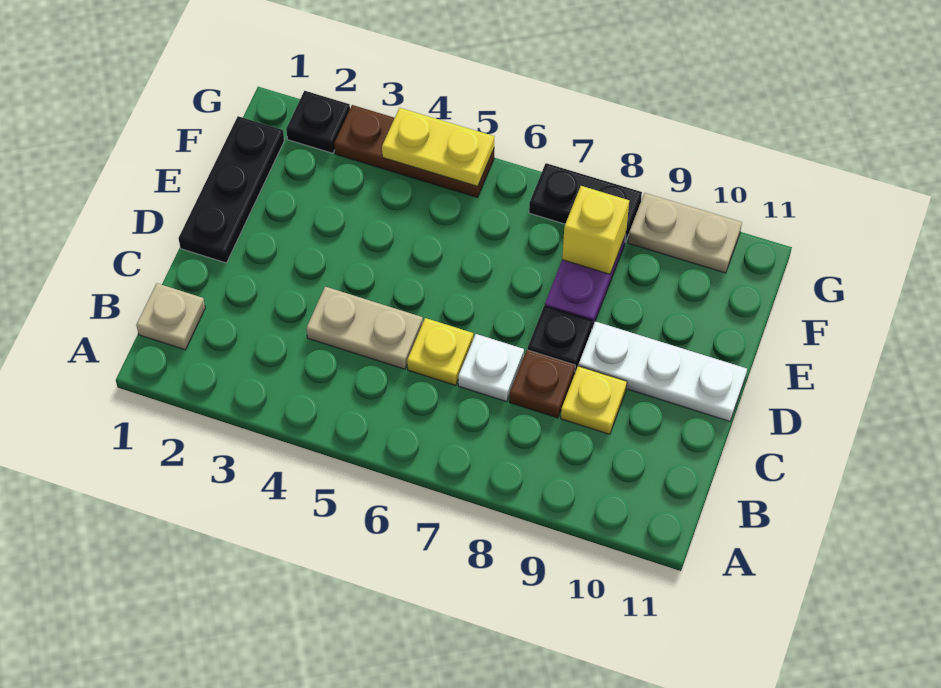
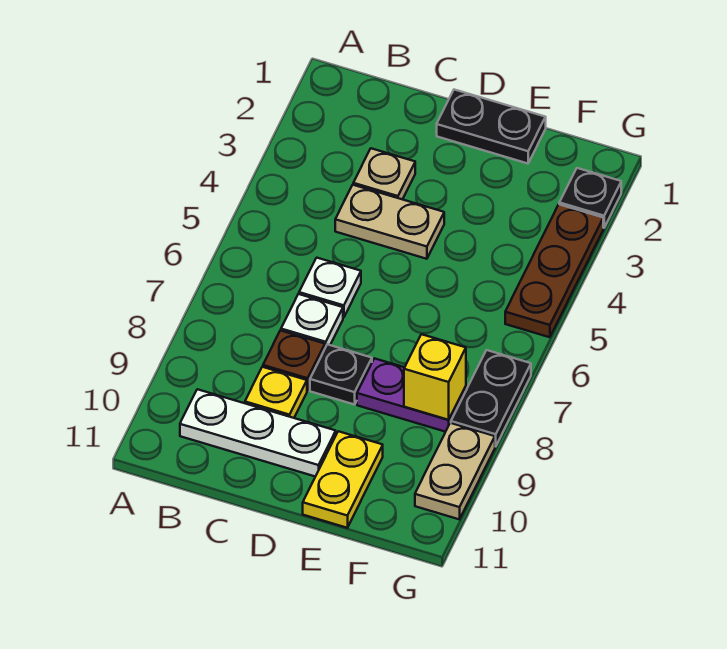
tan 1x1 plate [136,283,205,350] -> tan 1x1 plate moved to [353,148,415,199]
tan 1x2 plate [306,287,423,369] -> tan 1x2 plate turned to [335,185,444,259]
yellow 1x1 plate [407,318,473,385] -> white 1x1 plate [299,258,361,318]
black 1x3 plate [178,116,284,263] -> black 1x2 plate [437,90,546,163]
white 1x3 plate [579,321,747,421] -> white 1x3 plate turned to [180,389,336,477]
yellow 1x2 plate [382,108,495,186] -> yellow 1x2 plate moved to [303,431,383,528]

